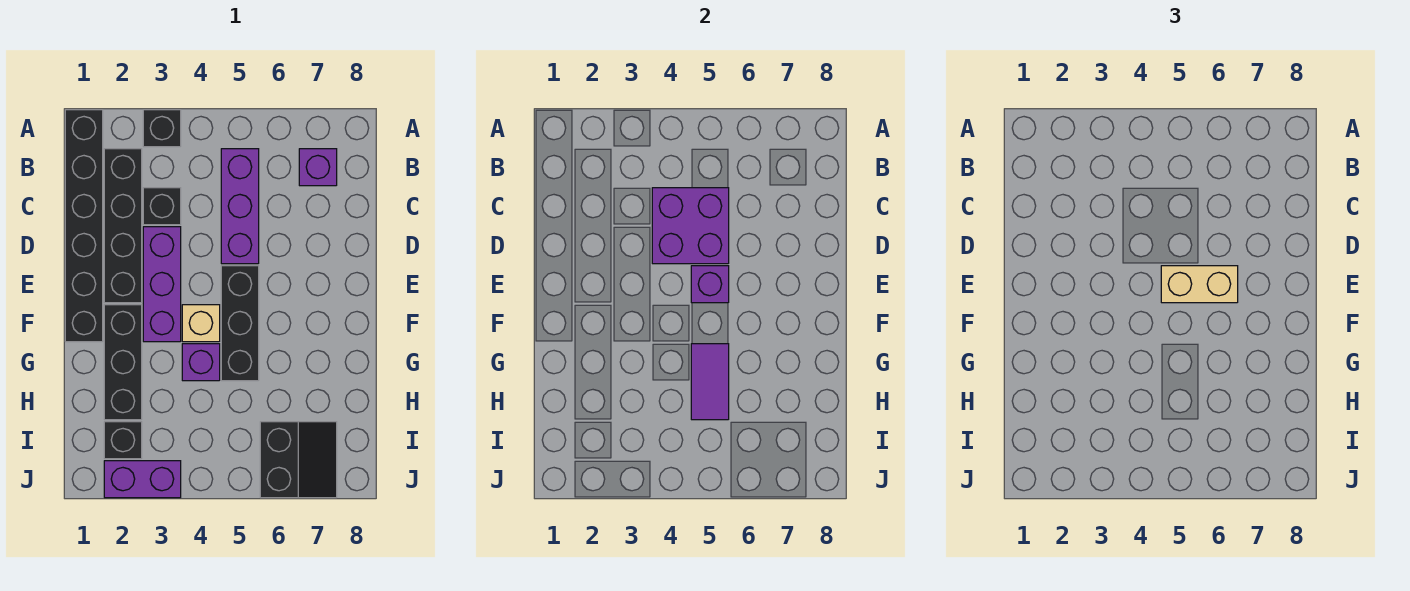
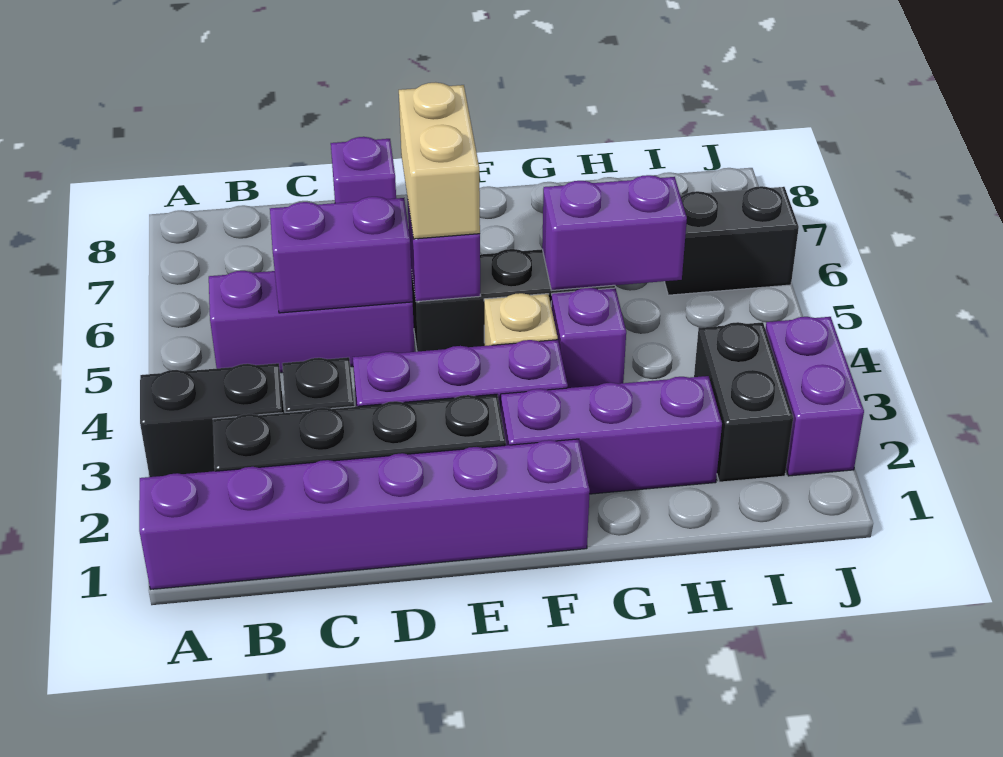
black 1x6 brick [65,110,103,342] -> purple 1x6 brick [139,439,590,589]
black 1x1 brick [143,110,181,147] -> black 1x2 brick [140,363,284,477]
purple 1x1 brick [299,149,337,186] -> purple 1x1 brick moved to [331,137,396,203]
purple 2x2 brick [652,188,729,264] -> purple 1x2 brick [270,197,413,313]
black 1x3 brick [104,305,142,420] -> purple 1x3 brick [501,376,722,494]
purple 1x2 tile [691,344,729,420] -> purple 1x2 brick [542,175,687,291]
black 1x1 brick [104,422,142,459] -> black 1x2 brick [694,322,793,482]

